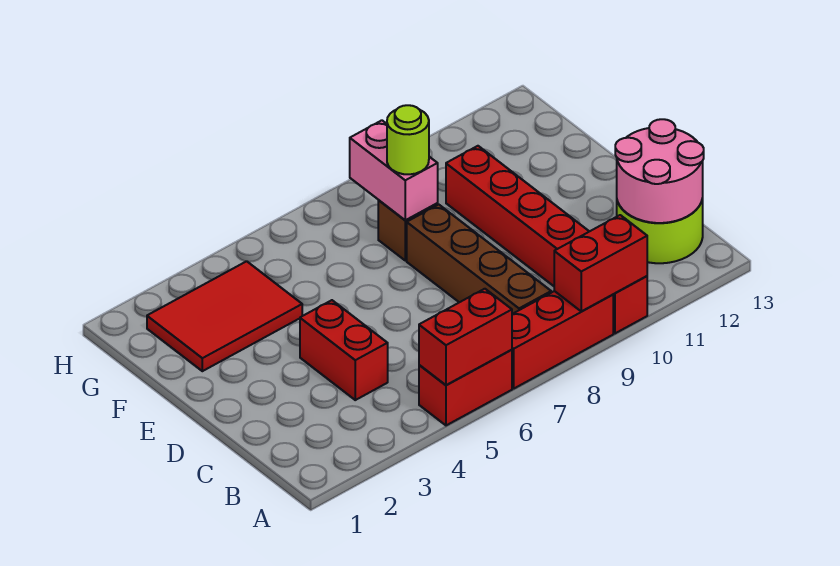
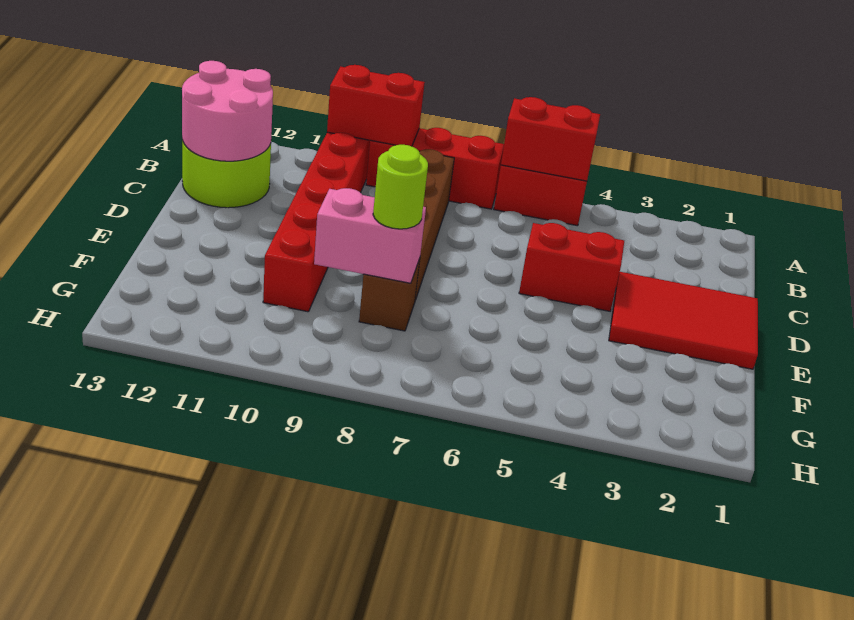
red 1x2 brick [300,300,388,400] -> red 1x2 brick turned to [519,223,624,311]
red 2x3 tile [147,261,302,371] -> red 2x3 tile moved to [609,272,758,369]
pink 1x2 brick [350,120,438,220] -> pink 1x2 brick turned to [314,188,426,283]

